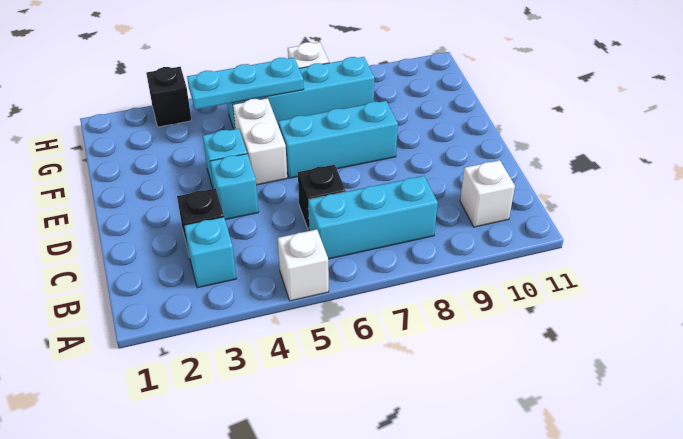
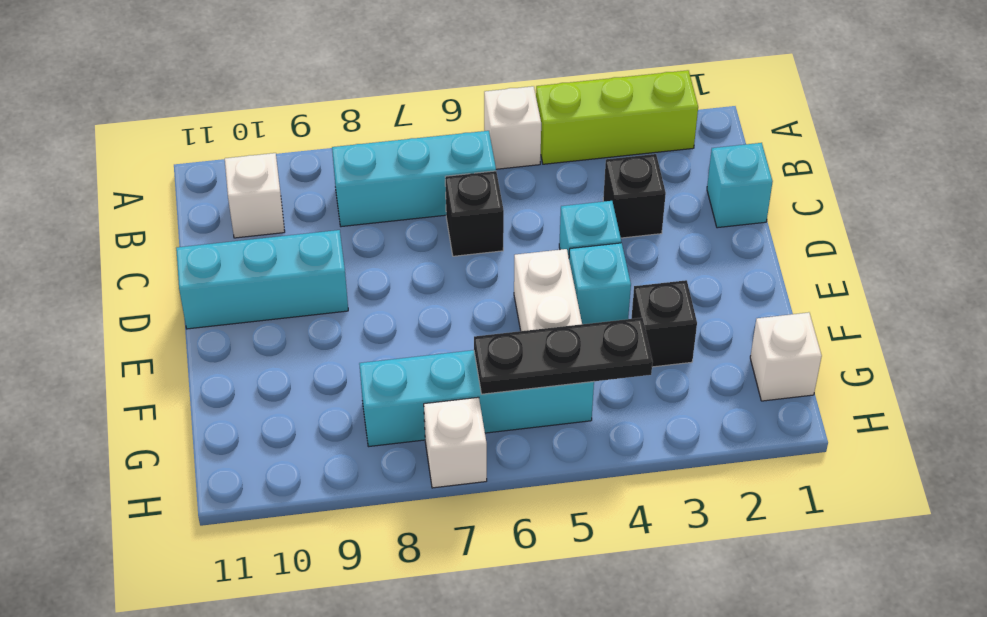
none -> lime 1x3 brick [536,70,698,164]
cyan 1x1 brick [184,217,236,288] -> cyan 1x1 brick moved to [707,143,773,228]
cyan 1x3 brick [278,101,398,178] -> cyan 1x3 brick moved to [176,230,348,329]
none -> white 1x1 brick [750,312,822,401]
cyan 1x3 plate [187,58,304,110] -> black 1x3 plate [474,318,653,394]
black 1x1 brick [146,67,192,127] -> black 1x1 brick moved to [632,280,697,367]

